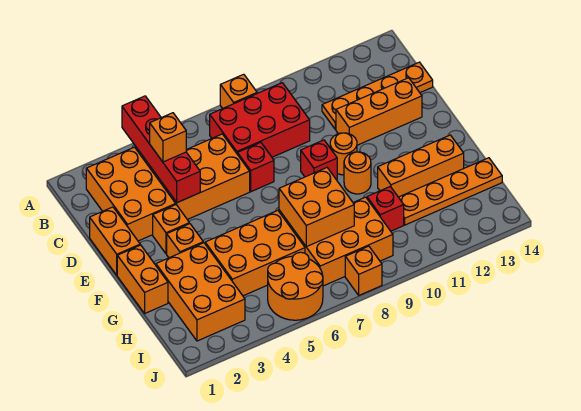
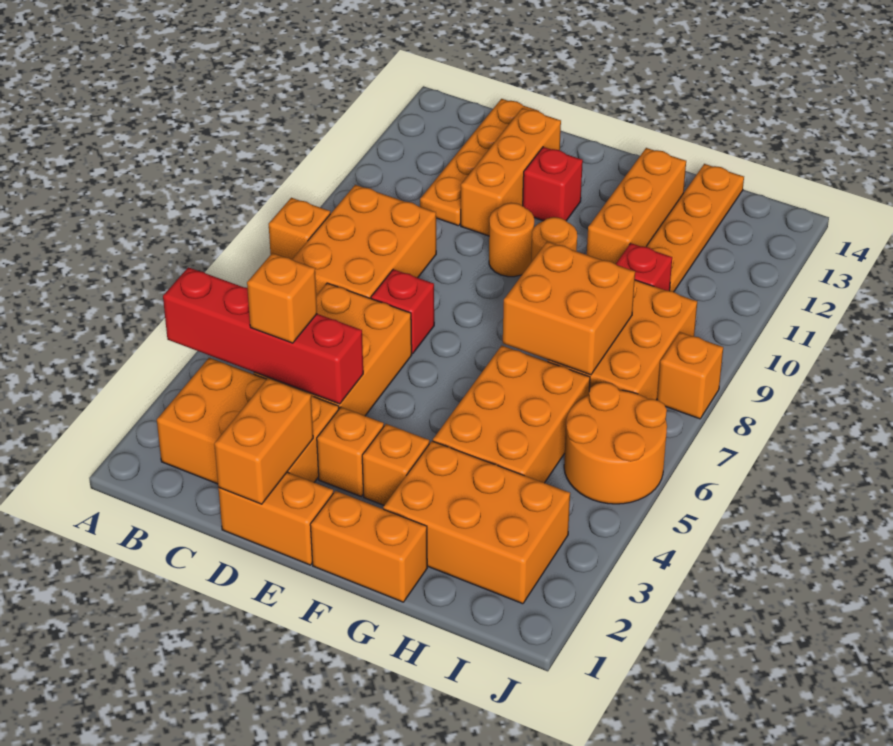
red 2x3 brick [210,83,310,157] -> orange 2x3 brick [292,185,436,299]
none -> orange 1x2 brick [214,378,313,504]
red 1x1 brick [301,140,337,180] -> red 1x1 brick moved to [523,147,583,221]

